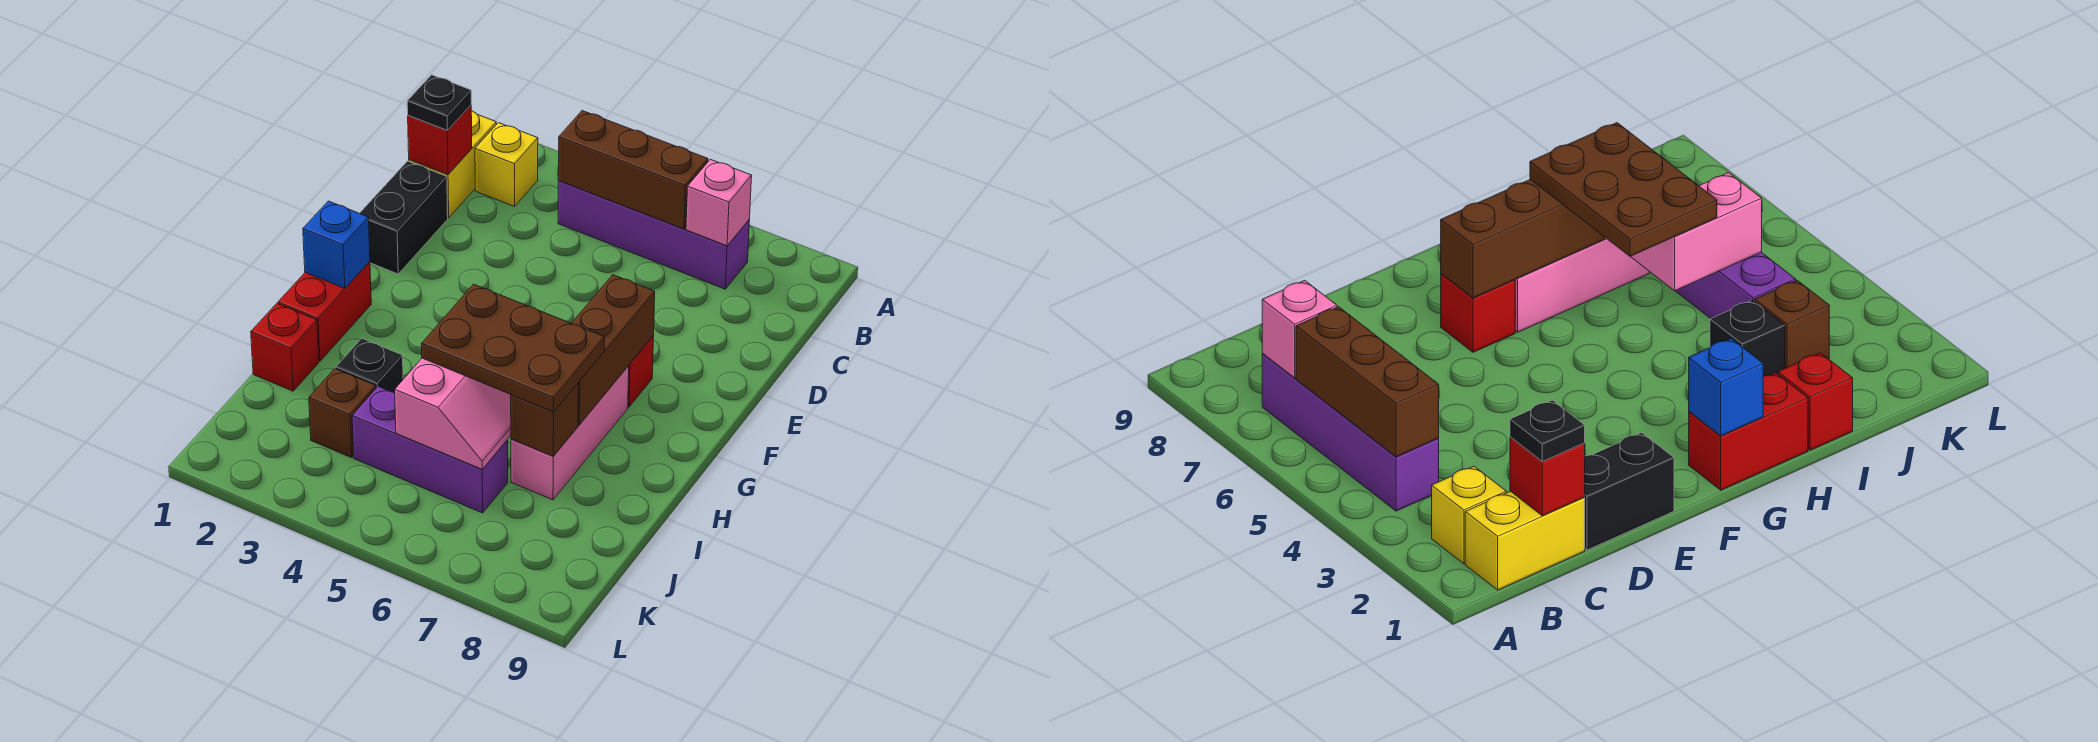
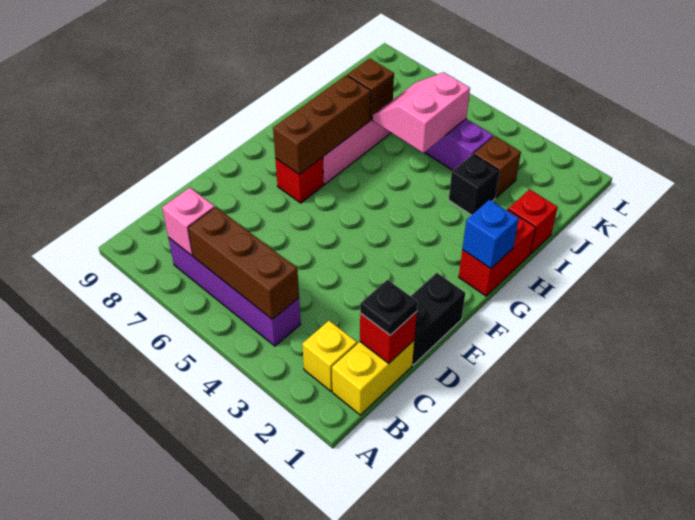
brown 2x3 plate [422,284,605,412] -> none

